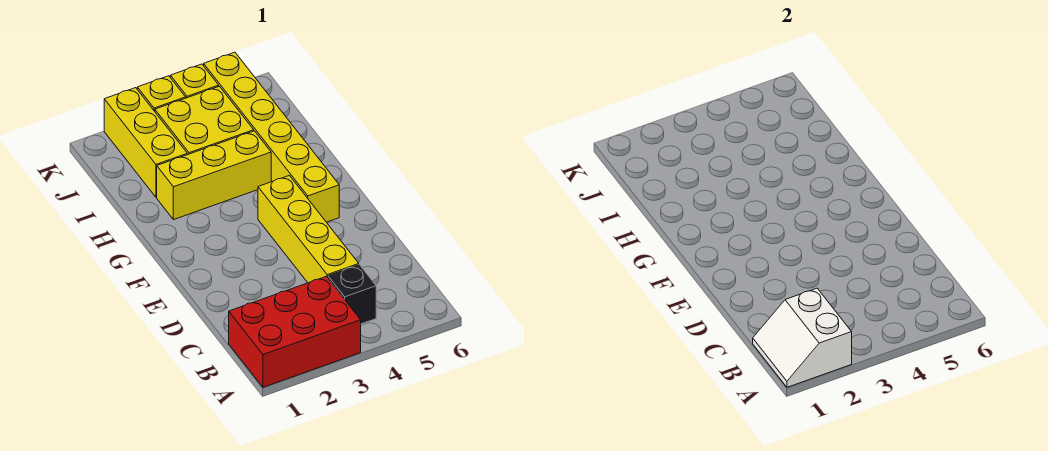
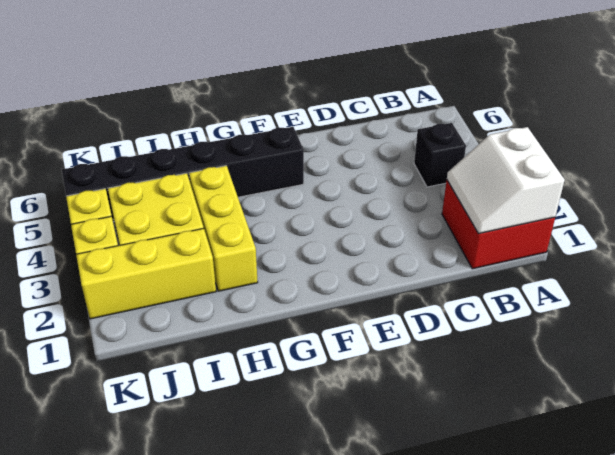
red 2x3 brick [229,276,361,387] -> red 2x2 brick [442,181,555,269]
white 2x2 slope [753,288,852,387] -> white 2x2 slope turned to [447,127,565,234]
yellow 1x4 brick [258,176,359,283] -> none
yellow 1x6 brick [204,52,339,222] -> black 1x6 brick [62,127,304,222]

